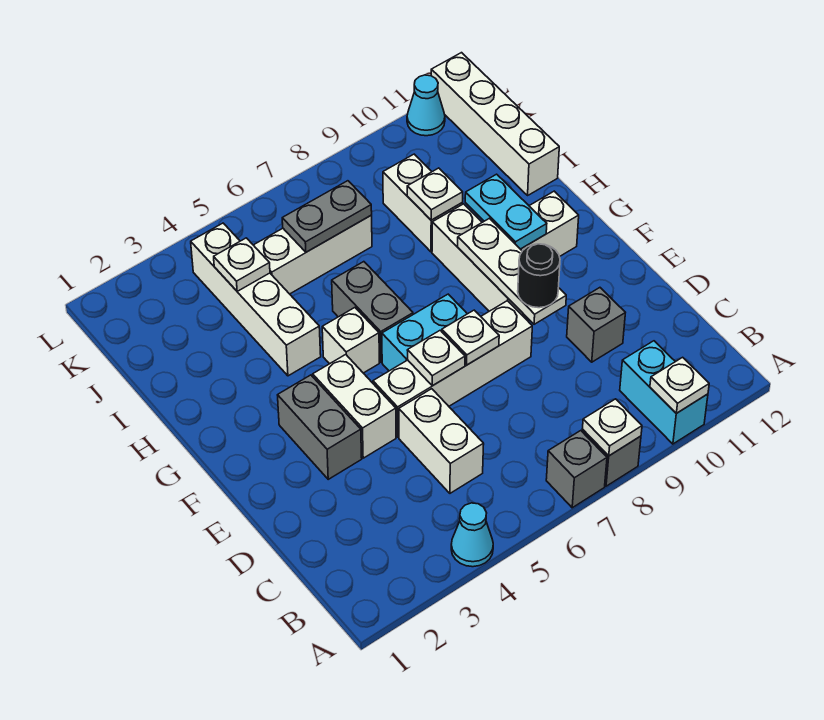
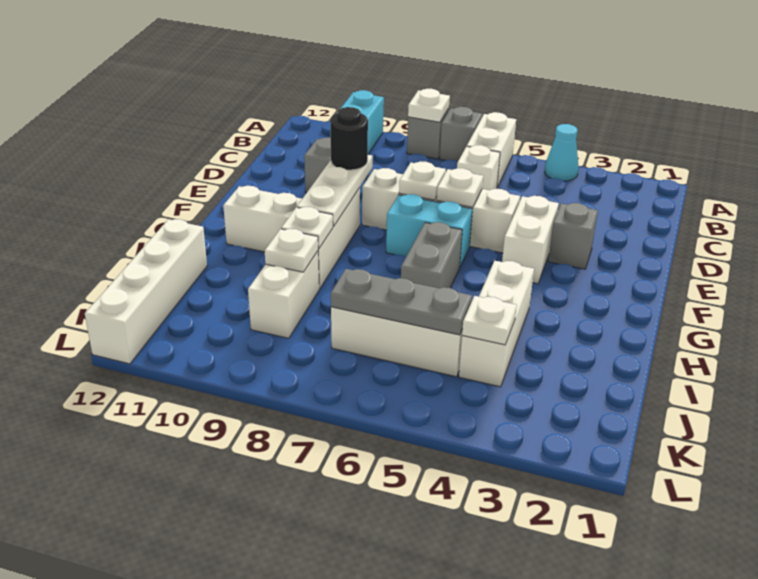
white 1x1 plate [650,357,709,413] -> white 1x1 plate moved to [281,207,333,249]
white 1x2 brick [399,389,484,493] -> white 1x2 brick moved to [467,112,516,187]
grey 1x2 brick [278,375,362,479] -> grey 1x1 brick [548,203,598,269]
white 1x1 brick [322,308,379,373] -> white 1x1 brick moved to [457,145,500,190]
cyan 1x2 plate [465,174,547,249] -> none
white 1x4 brick [191,223,321,376] -> white 1x3 brick [459,261,534,387]
grey 1x2 plate [282,181,372,252] -> grey 1x3 plate [331,269,472,335]
cyan 1x1 cone [407,75,445,136] -> none

